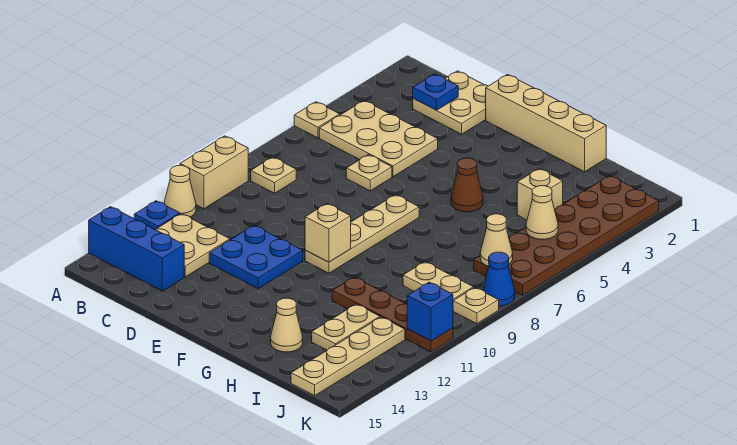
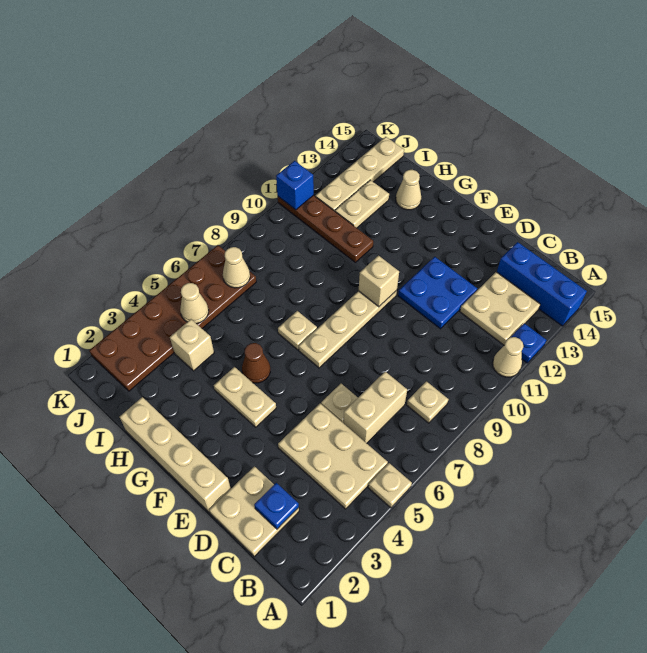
tan 1x2 brick [180,136,248,209] -> tan 1x2 brick moved to [344,372,407,443]
tan 1x2 plate [403,262,474,301] -> tan 1x2 plate moved to [214,367,276,427]
blue 1x1 cone [483,252,515,306] -> none
tan 1x1 plate [453,288,499,324] -> tan 1x1 plate moved to [278,311,317,350]

